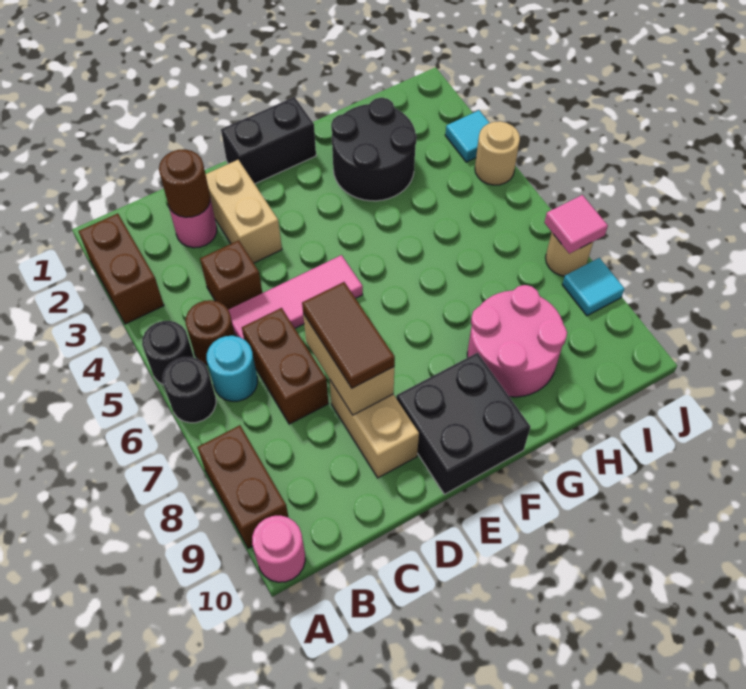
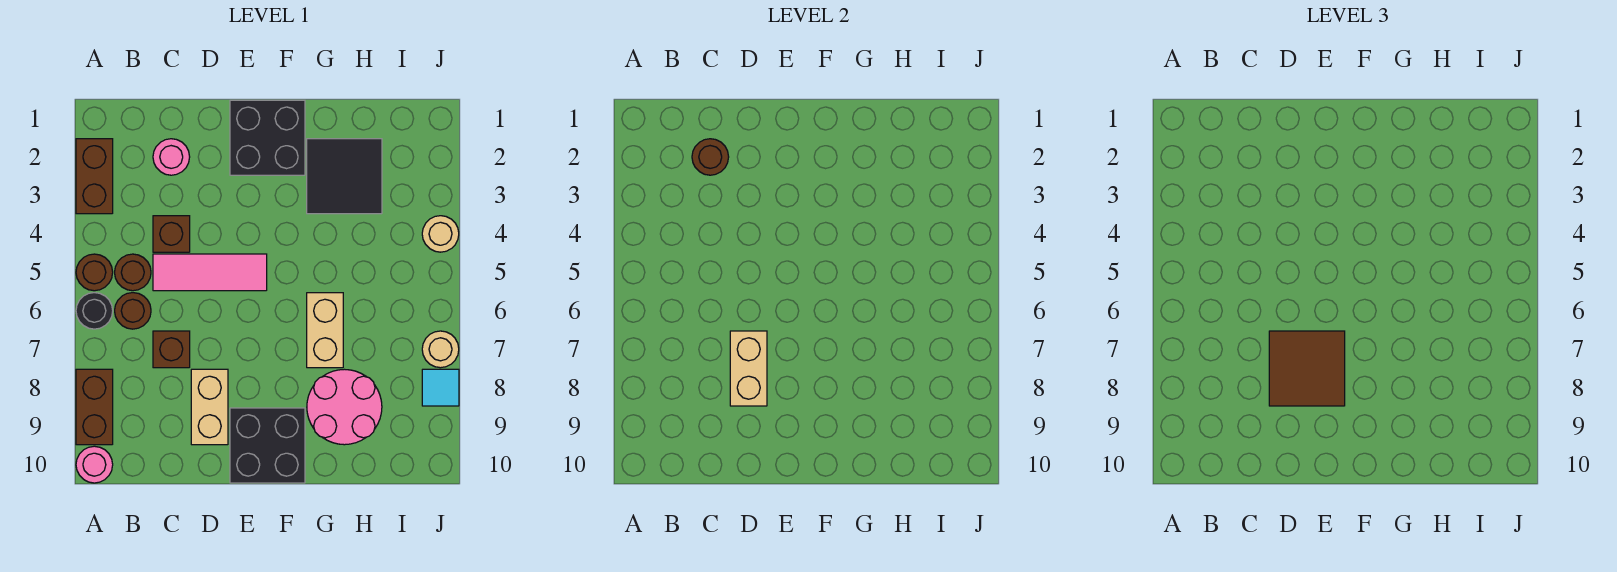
black 1x1 round brick [142,321,194,384] -> brown 1x1 round brick [76,254,113,291]
cyan 1x1 round brick [207,336,257,401] -> brown 1x1 round brick [115,293,151,329]
brown 1x2 brick [242,308,328,424] -> brown 1x1 brick [153,331,190,368]
tan 1x2 brick [206,160,282,263] -> tan 1x2 brick moved to [307,293,343,368]
brown 1x2 tile [302,282,395,388] -> brown 2x2 tile [1269,331,1345,406]
black 1x2 brick [221,97,316,184] -> black 2x2 brick [230,100,305,175]
black 2x2 round brick [331,98,417,201] -> black 2x2 tile [307,139,382,214]
cyan 1x1 tile [445,110,489,162] -> none
pink 1x1 tile [544,195,608,254] -> none

